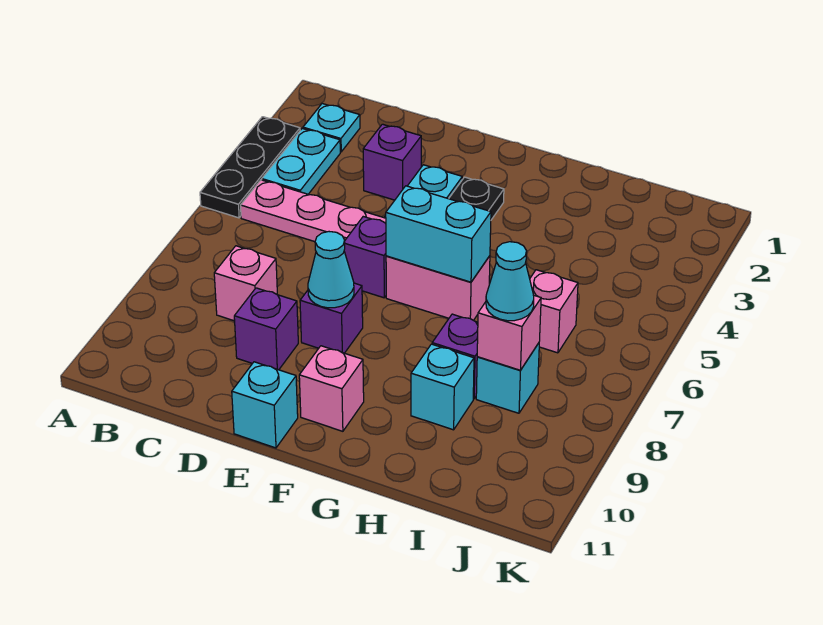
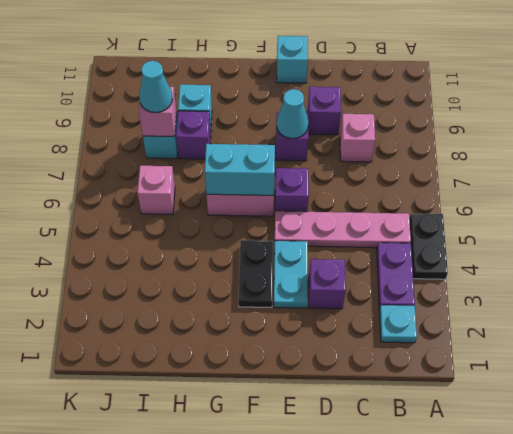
black 1x3 plate [200,117,300,218] -> black 1x2 plate [409,214,448,279]
cyan 1x2 plate [262,129,340,194] -> purple 1x2 plate [377,243,415,310]
pink 1x1 brick [299,346,364,431] -> none

